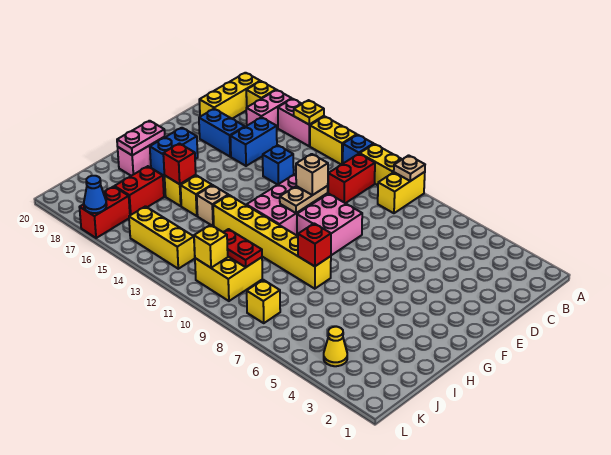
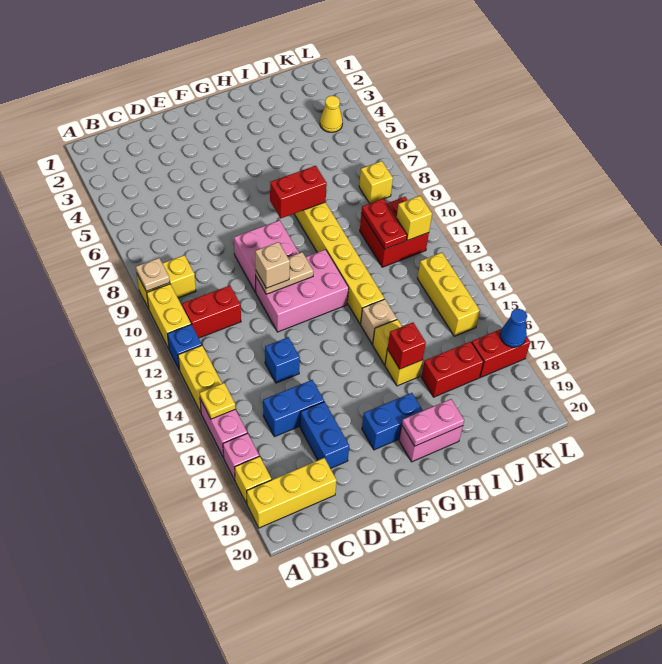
pink 1x2 brick [246,90,292,128] -> pink 1x1 brick [223,433,259,480]
red 1x1 brick [298,223,331,266] -> red 1x2 brick [270,166,327,218]
yellow 2x2 brick [195,257,262,301] -> red 2x2 brick [360,197,429,267]

